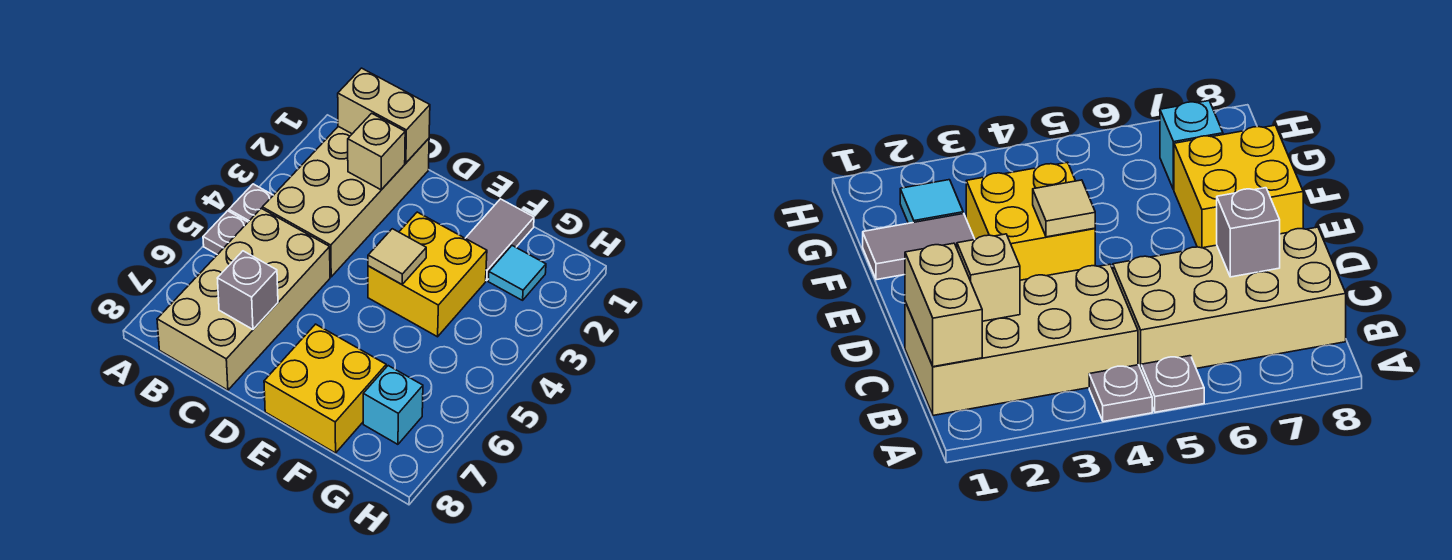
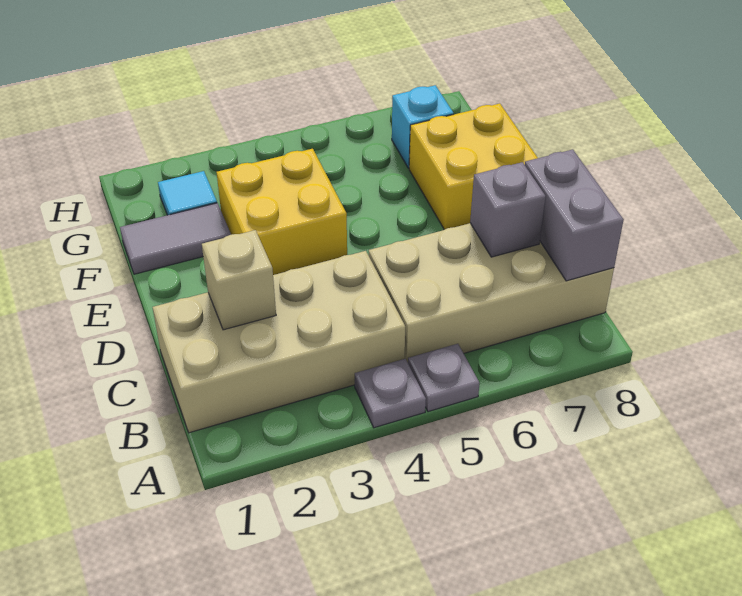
tan 1x2 brick [338,68,430,163] -> none
none -> grey 1x2 brick [525,149,624,281]
tan 1x1 tile [368,229,426,284] -> none

